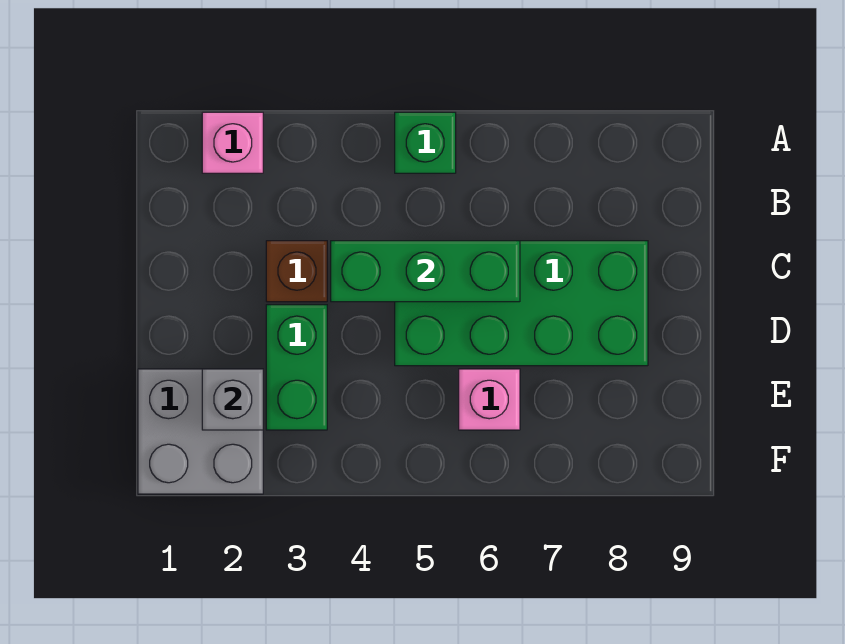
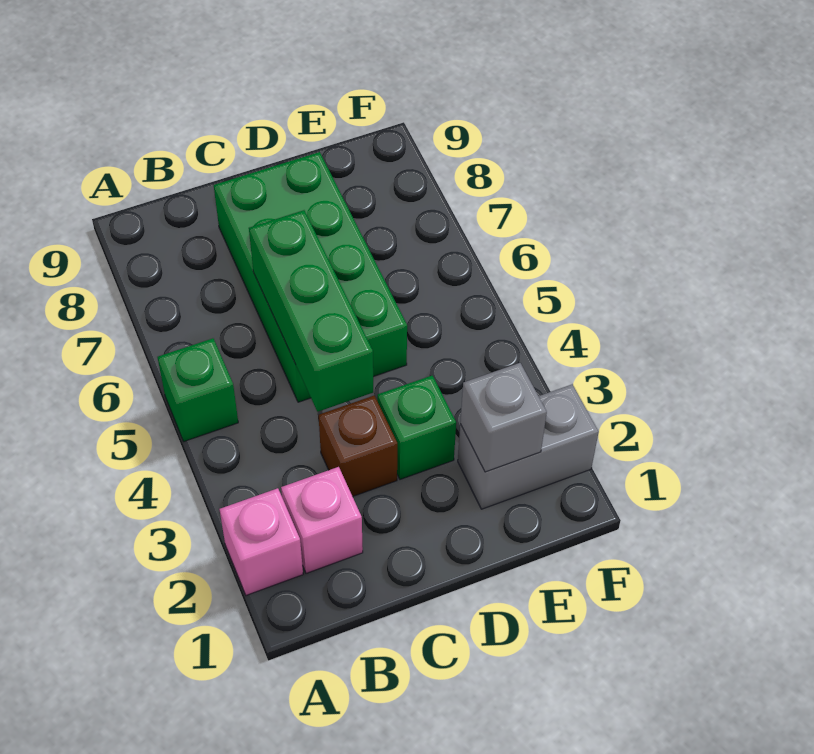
green 1x2 brick [266,305,327,430] -> green 1x1 brick [377,376,456,479]
grey 2x2 brick [138,369,263,494] -> grey 1x2 brick [458,384,599,509]
pink 1x1 brick [459,369,520,430] -> pink 1x1 brick moved to [281,467,363,573]

